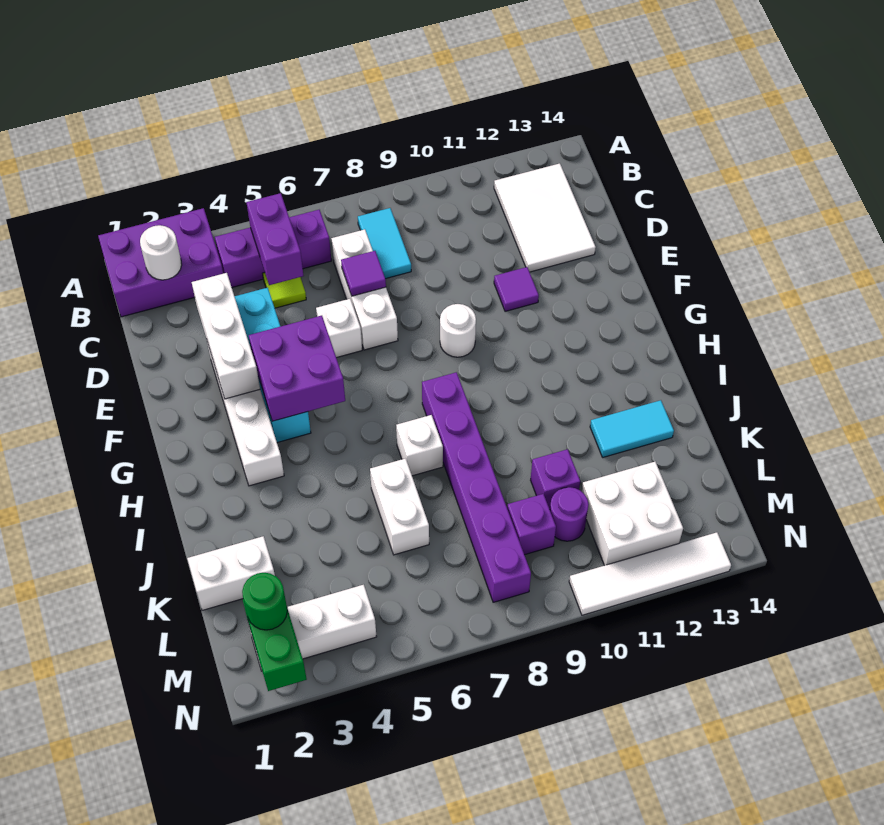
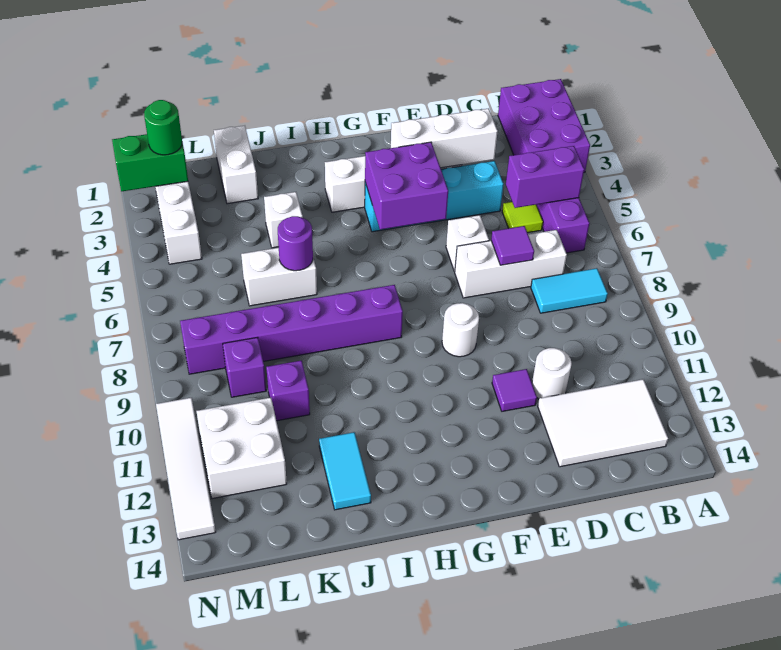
white 1x1 round brick [140,225,182,280] -> white 1x1 round brick moved to [532,348,572,399]
white 1x1 brick [396,415,443,476] -> white 1x1 brick moved to [264,192,303,248]
purple 1x1 round brick [550,487,589,541] -> purple 1x1 round brick moved to [278,216,313,271]

